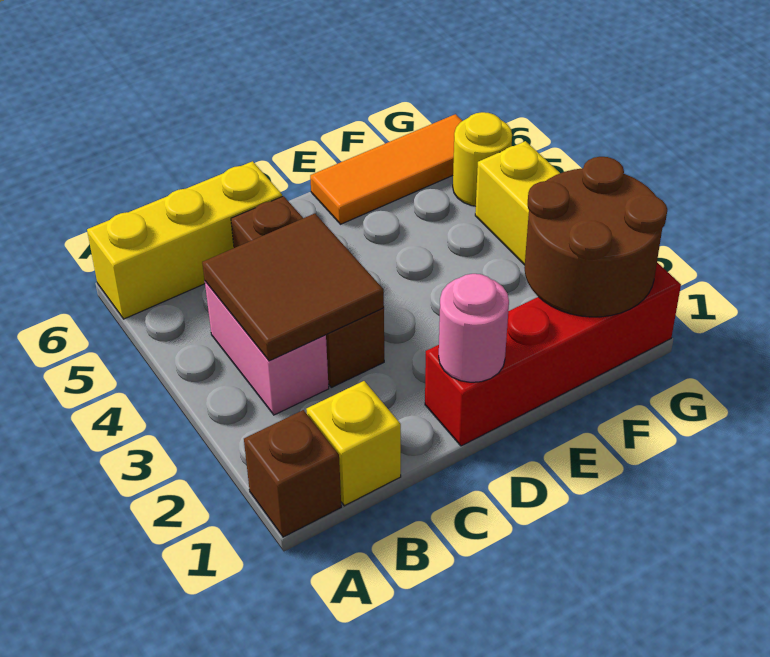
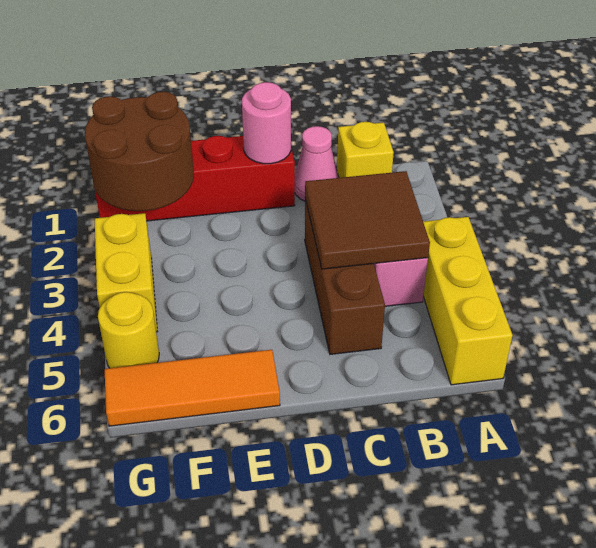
brown 1x1 brick [244,410,341,537] -> none
yellow 1x3 brick [87,161,282,319] -> yellow 1x3 brick turned to [423,217,513,385]
none -> pink 1x1 cone [295,126,339,201]

